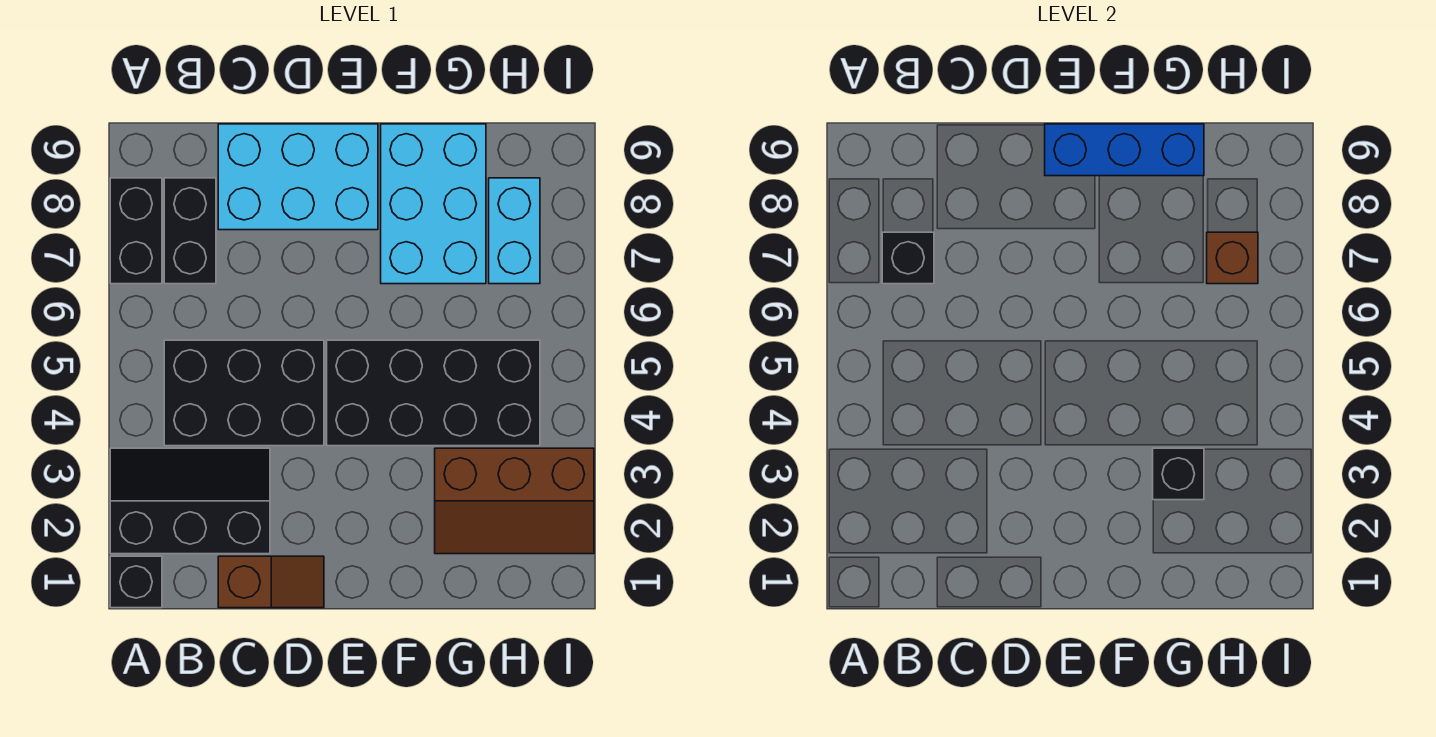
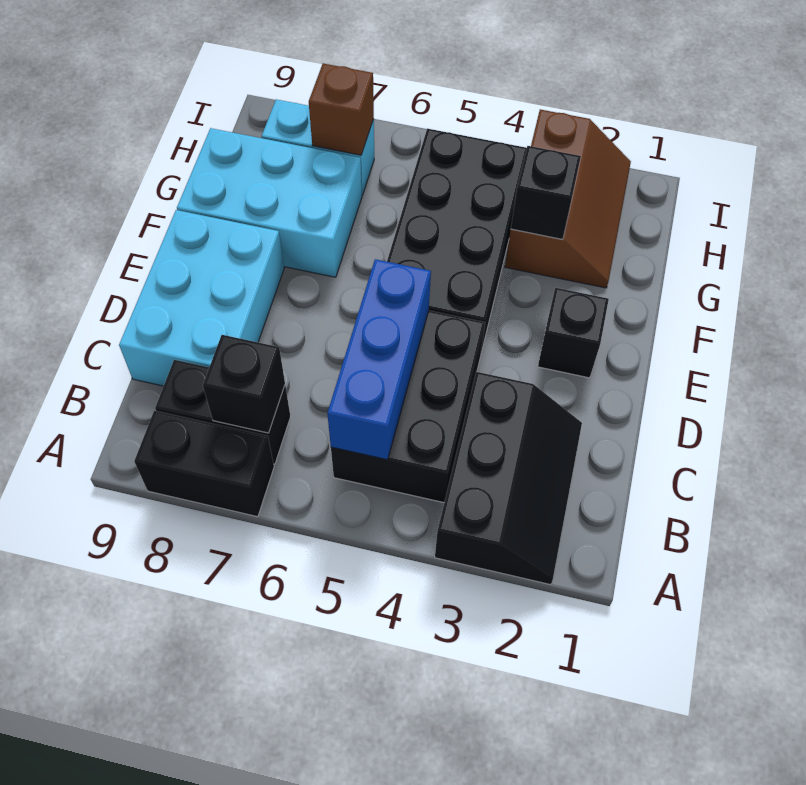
black 1x1 brick [110,556,162,608] -> black 1x1 brick moved to [538,288,609,378]
black 2x3 slope [110,448,270,554] -> black 2x3 slope turned to [435,372,582,585]
brown 1x2 slope [218,556,324,608] -> none
blue 1x3 brick [1045,124,1204,176] -> blue 1x3 brick moved to [327,259,431,460]

